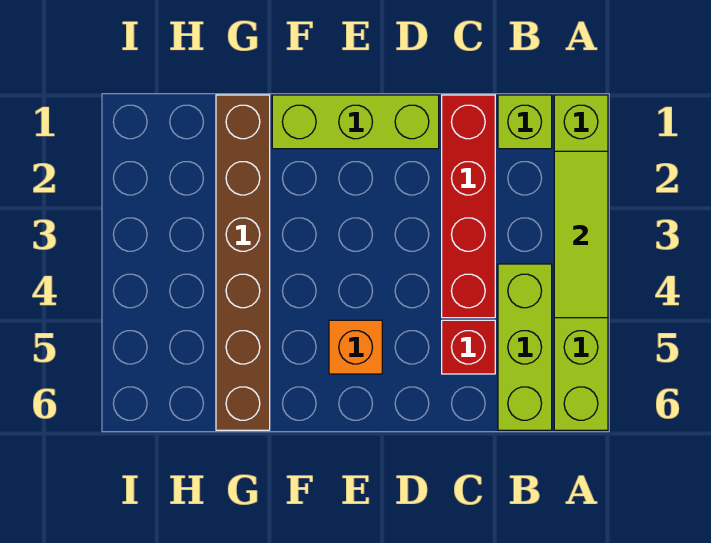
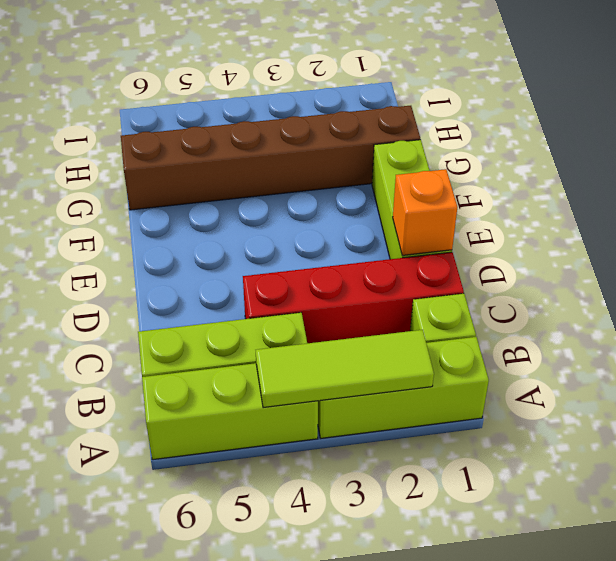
red 1x1 brick [442,320,495,374] -> none
orange 1x1 brick [329,320,382,374] -> orange 1x1 brick moved to [393,169,457,255]

